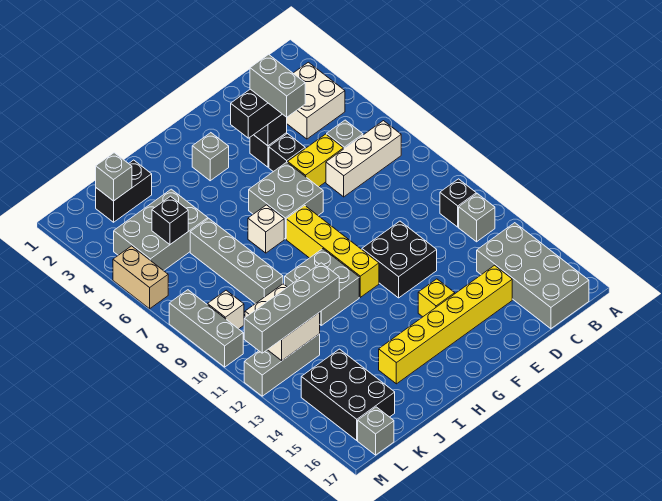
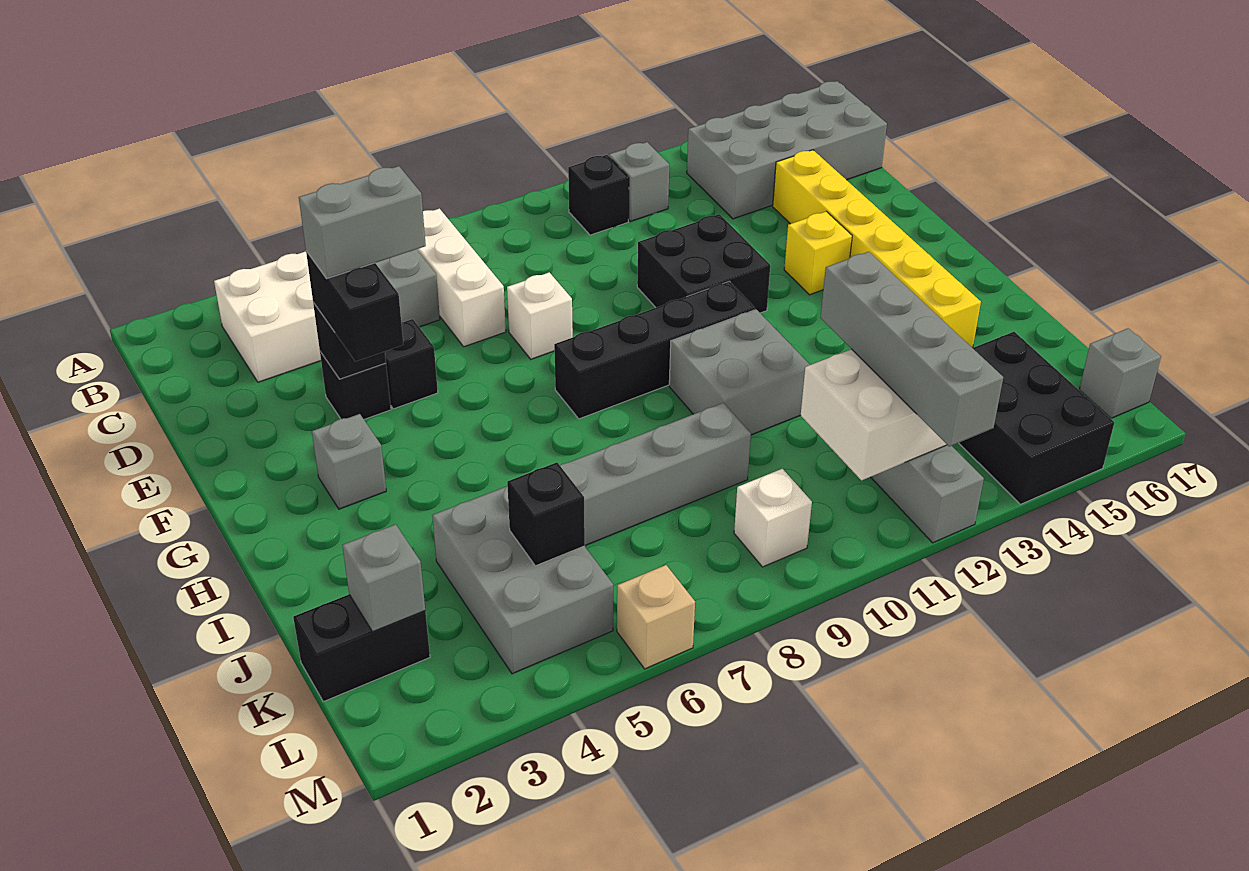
yellow 1x2 brick [288,134,344,187] -> none
grey 2x2 brick [249,162,323,239] -> none
yellow 1x4 brick [286,205,379,297] -> black 1x4 brick [554,281,755,419]
white 1x1 brick [248,205,284,253] -> white 1x1 brick moved to [507,272,573,359]
black 1x2 brick [96,160,152,222] -> black 1x2 brick turned to [293,595,430,702]
black 2x3 brick [301,349,395,440] -> black 2x3 brick turned to [959,332,1114,504]
tan 1x2 brick [113,246,168,309] -> tan 1x1 brick [617,565,695,669]
grey 1x3 brick [169,290,243,367] -> none

